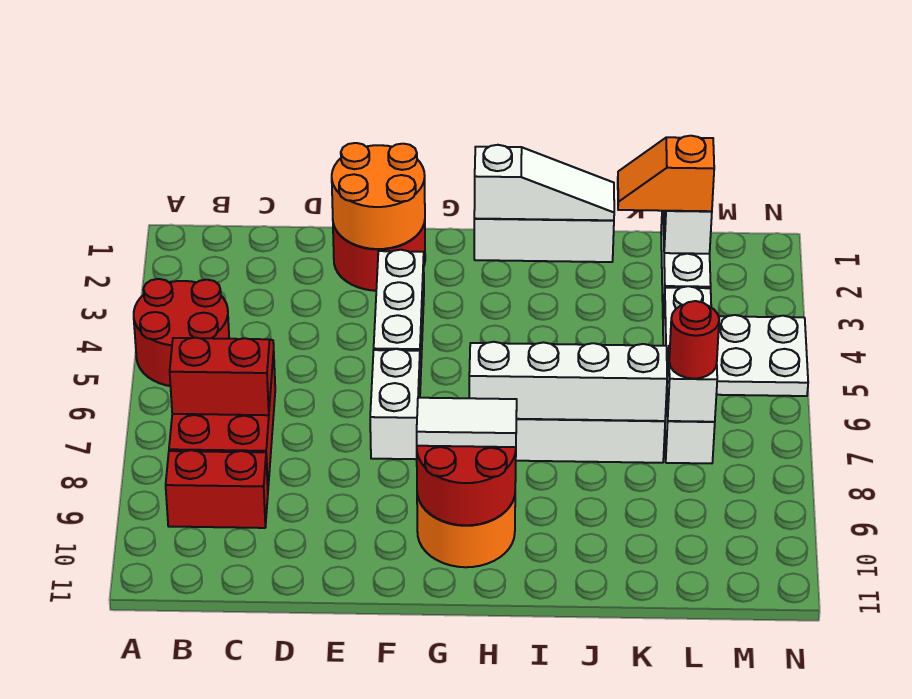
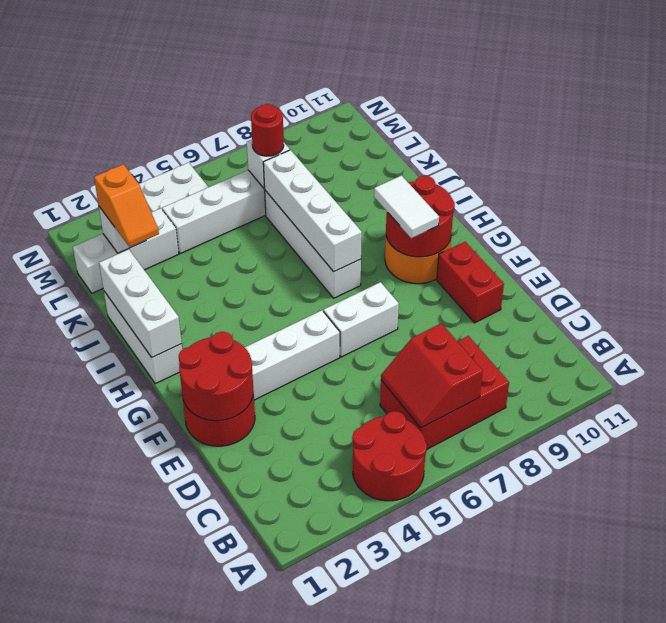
red 1x2 brick [166,450,268,528] -> red 1x2 brick moved to [437,242,504,323]
orange 2x2 round brick [332,143,425,249] -> red 2x2 round brick [179,332,253,421]
white 1x3 slope [474,145,614,220] -> white 1x3 brick [99,249,182,357]

